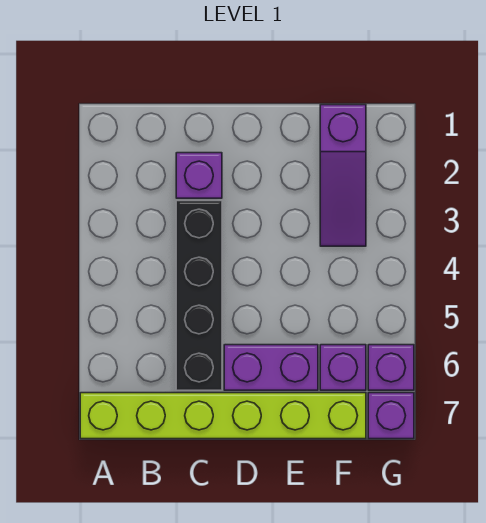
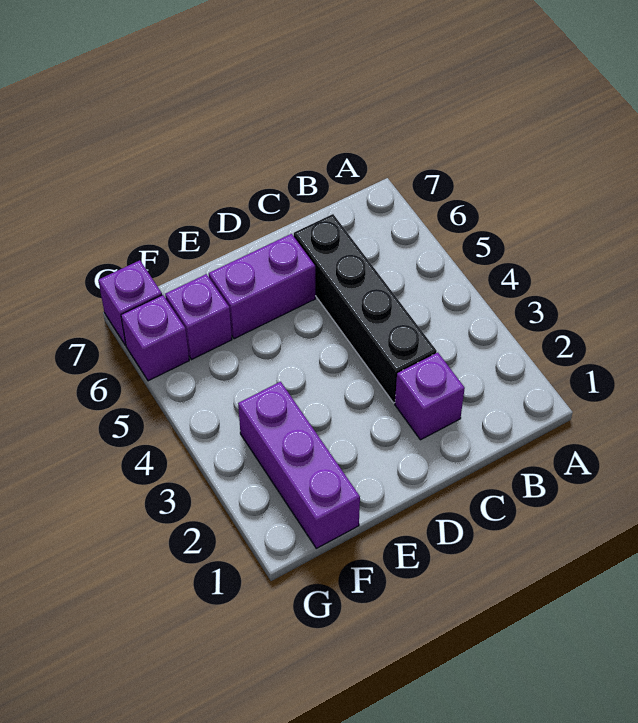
lime 1x6 brick [80,393,366,439] -> none
purple 1x3 slope [320,105,366,246] -> purple 1x3 brick [238,382,360,548]

